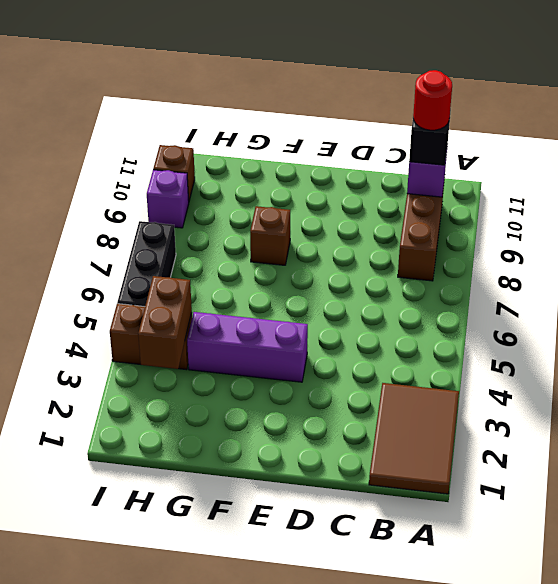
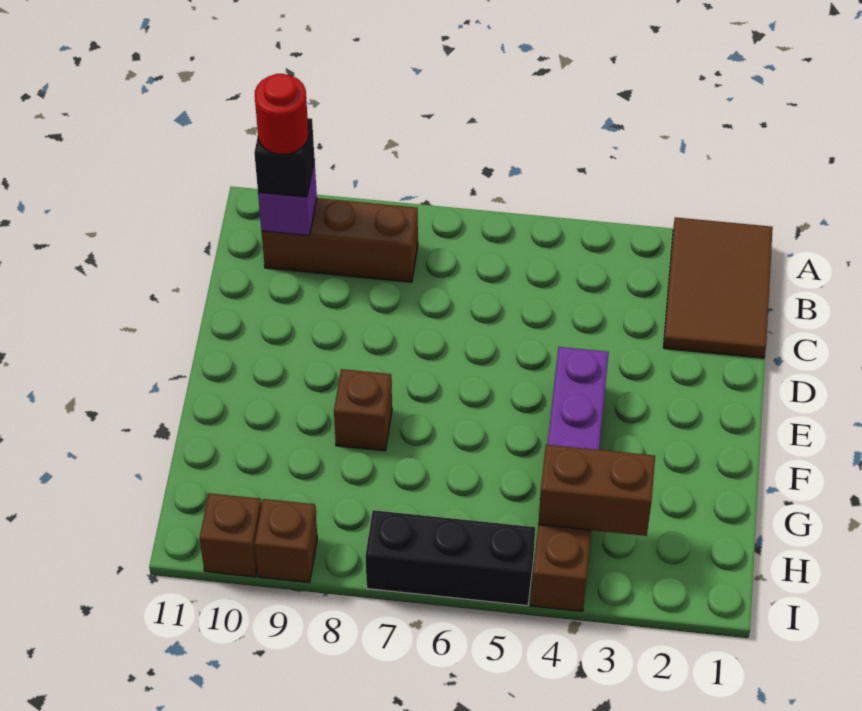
brown 2x3 tile [369,383,459,494] -> brown 2x3 tile turned to [663,217,773,358]
purple 1x1 brick [147,170,189,228] -> brown 1x1 brick [255,499,317,583]

